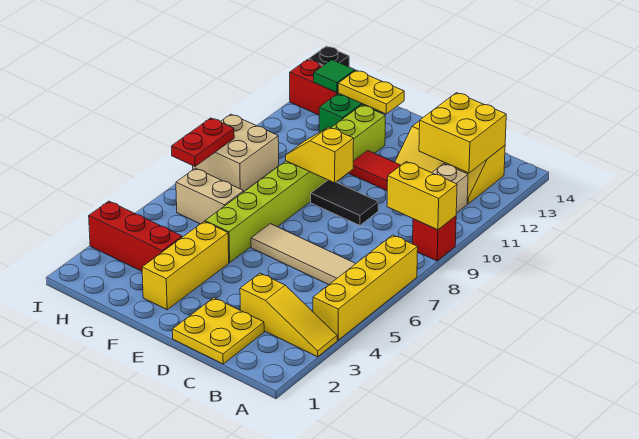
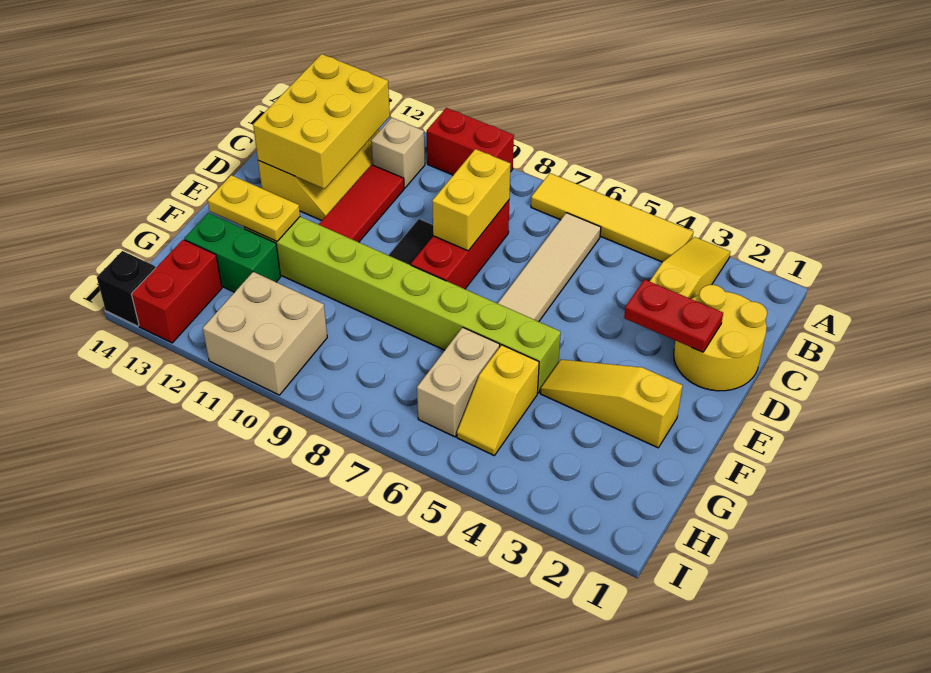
yellow 1x4 brick [313,235,418,340] -> yellow 1x4 tile [531,173,693,262]
red 1x1 brick [413,216,456,261] -> red 1x2 brick [427,108,514,175]
yellow 1x2 brick [387,162,457,230] -> yellow 1x2 brick moved to [432,149,511,251]
yellow 2x2 brick [419,93,506,173] -> yellow 2x3 brick [253,54,390,189]
yellow 2x2 plate [172,298,264,364] -> yellow 2x2 round brick [674,285,767,391]
yellow 1x2 slope [286,127,354,183] -> yellow 1x2 slope moved to [457,345,539,455]
yellow 1x3 brick [142,221,229,310] -> yellow 1x3 slope [540,360,683,448]
yellow 1x2 plate [338,70,404,114] -> yellow 1x2 plate turned to [208,175,300,241]
red 1x3 brick [89,201,182,271] -> red 1x3 brick moved to [411,200,509,289]
tan 2x2 brick [193,114,279,191] -> tan 2x2 brick moved to [203,272,327,395]
green 1x1 tile [314,60,355,93] -> none
red 1x2 plate [172,118,234,166] -> red 1x2 plate moved to [624,280,723,352]

